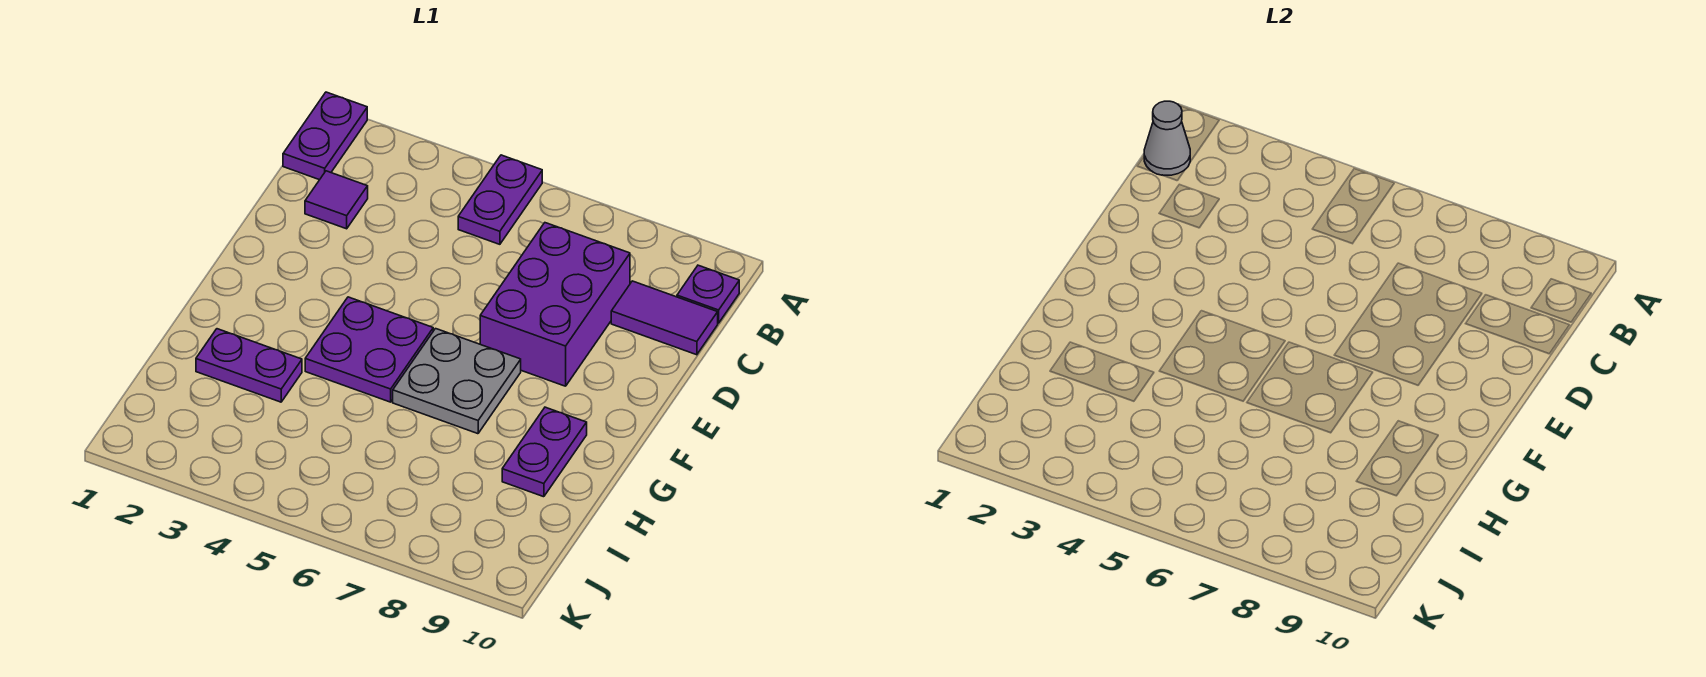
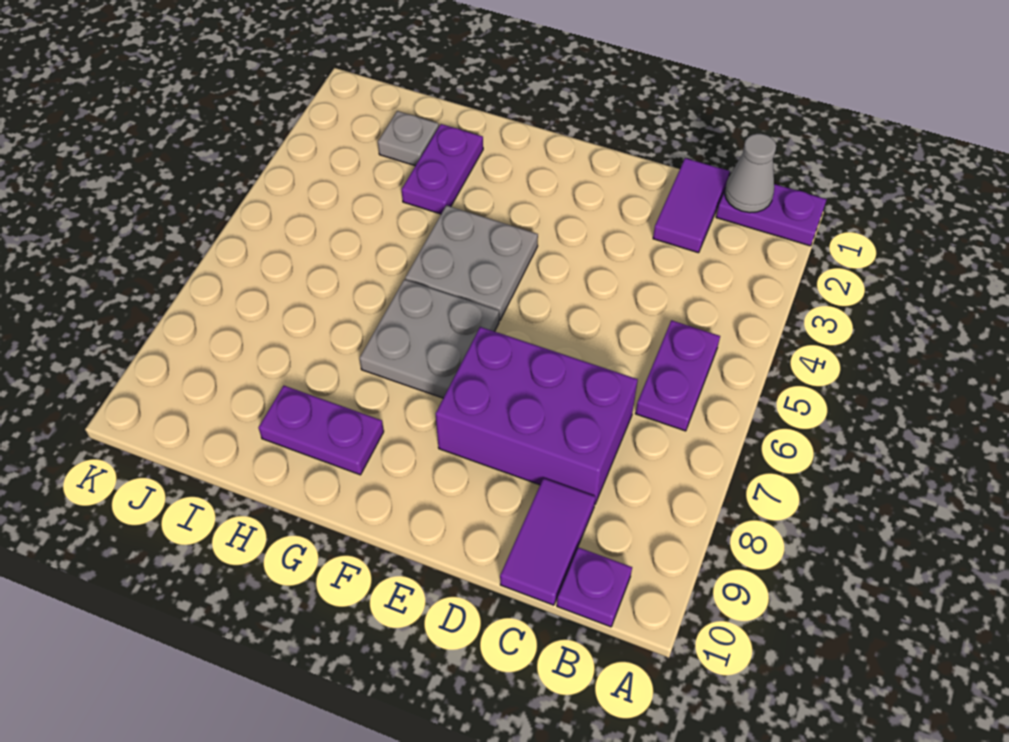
purple 1x2 plate [458,155,542,244] -> purple 1x2 plate turned to [635,320,720,431]
purple 1x1 tile [305,171,368,229] -> purple 1x2 tile [653,158,730,253]
purple 2x2 plate [305,297,433,402] -> grey 2x2 plate [405,205,538,321]
none -> grey 1x1 plate [378,111,439,166]

